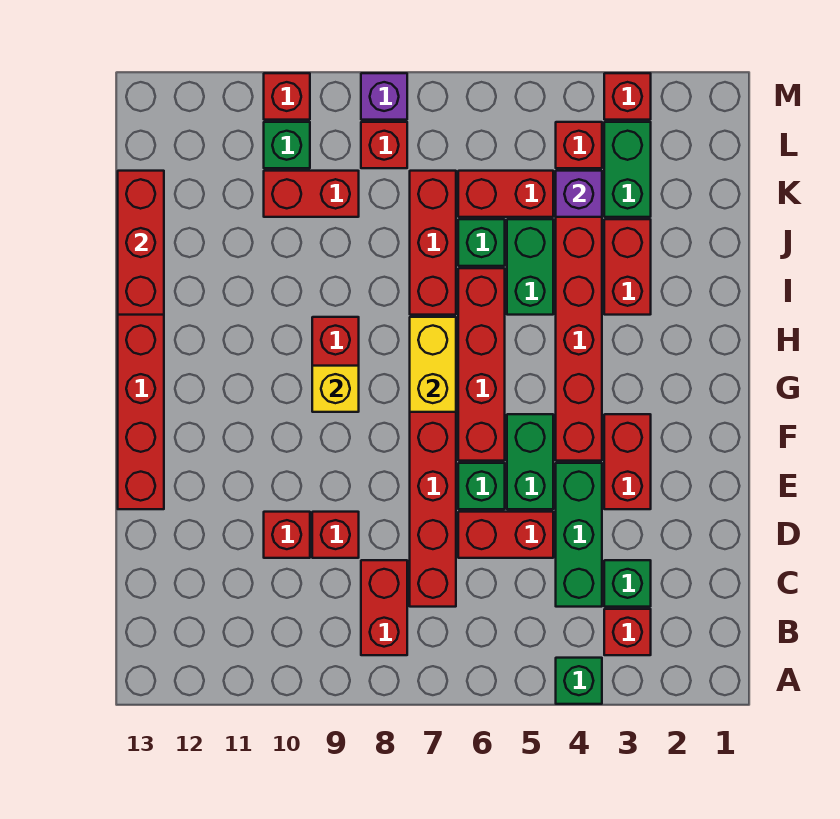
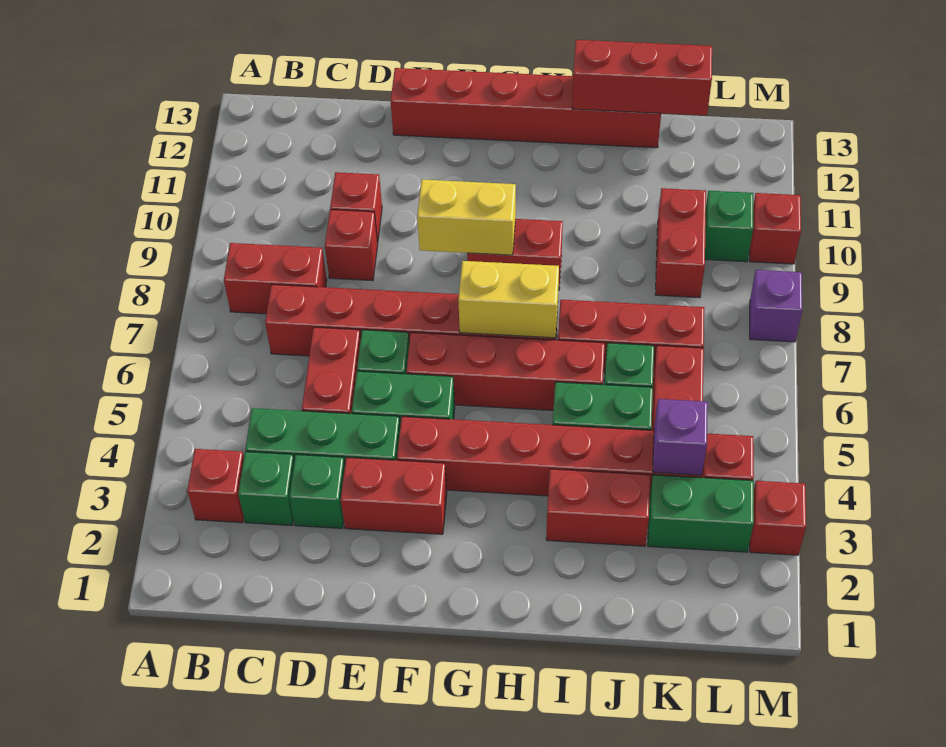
green 1x1 brick [556,658,602,704] -> green 1x1 brick moved to [289,455,345,528]
yellow 1x1 brick [312,366,359,412] -> yellow 1x2 brick [417,179,516,255]
red 1x1 brick [361,122,407,168] -> none

